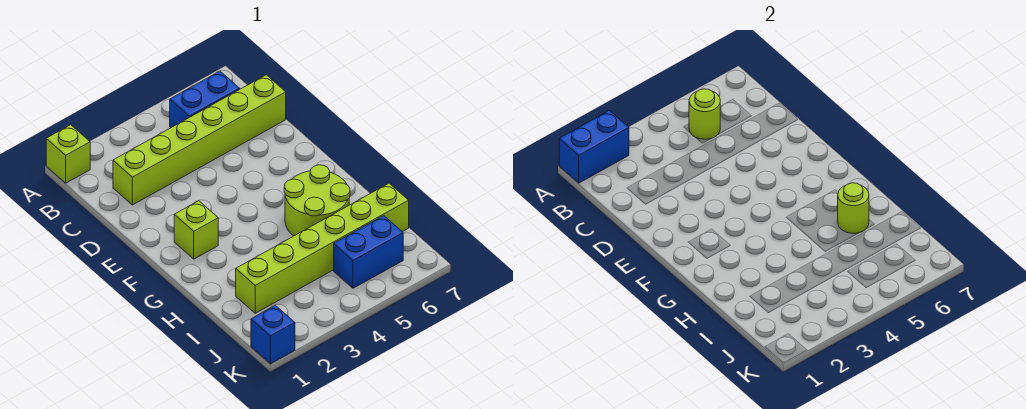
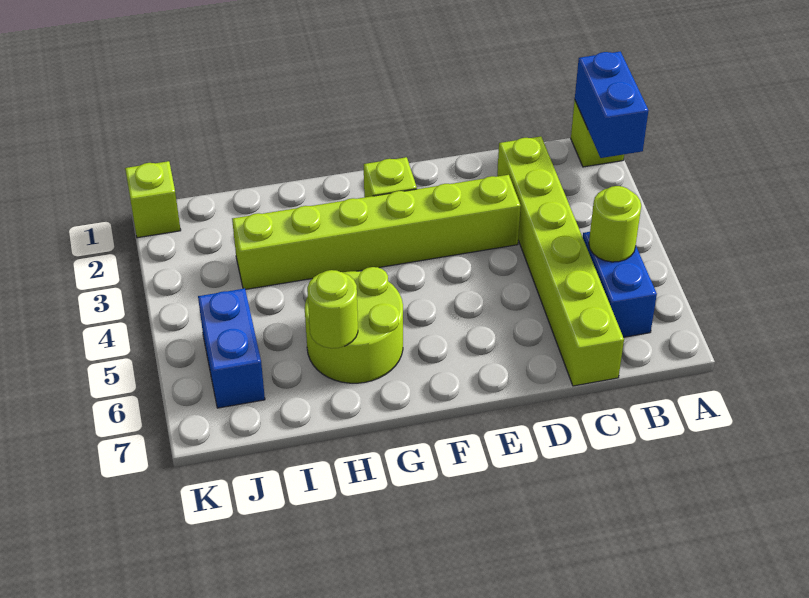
lime 1x6 brick [236,183,409,313] -> lime 1x6 brick turned to [232,175,521,290]
blue 1x1 brick [251,305,295,364] -> lime 1x1 brick [125,161,181,238]

